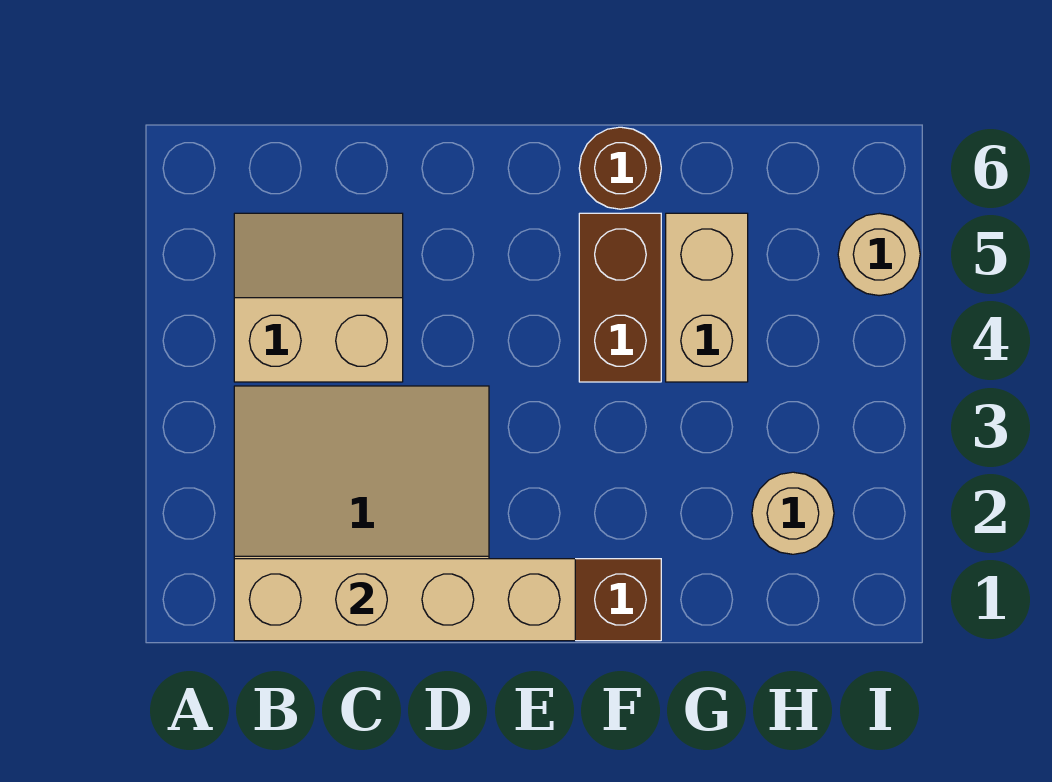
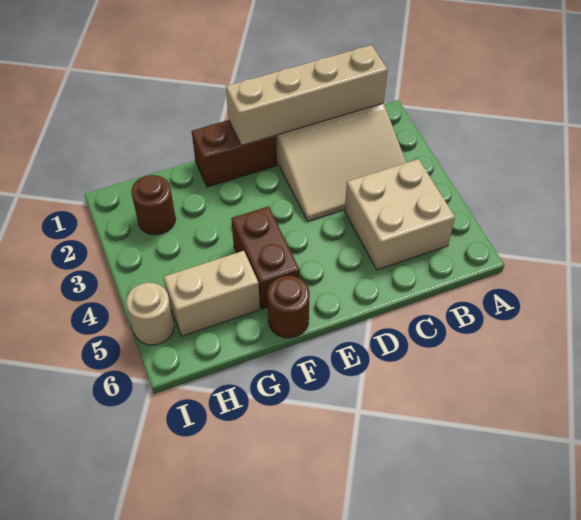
tan 2x2 slope [234,213,403,382] -> tan 2x2 brick [345,159,455,270]
tan 1x2 brick [666,213,748,382] -> tan 1x2 brick turned to [164,251,260,336]
tan 1x1 round brick [752,472,834,554] -> brown 1x1 round brick [131,175,176,235]

